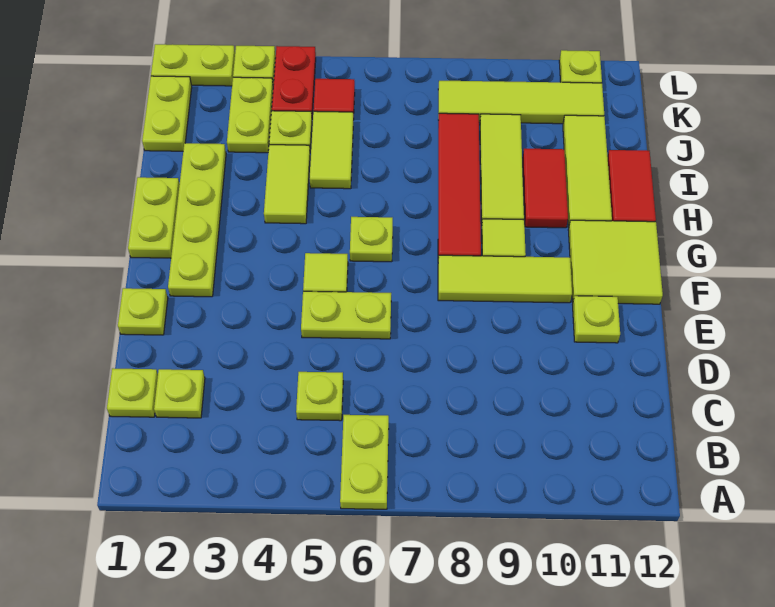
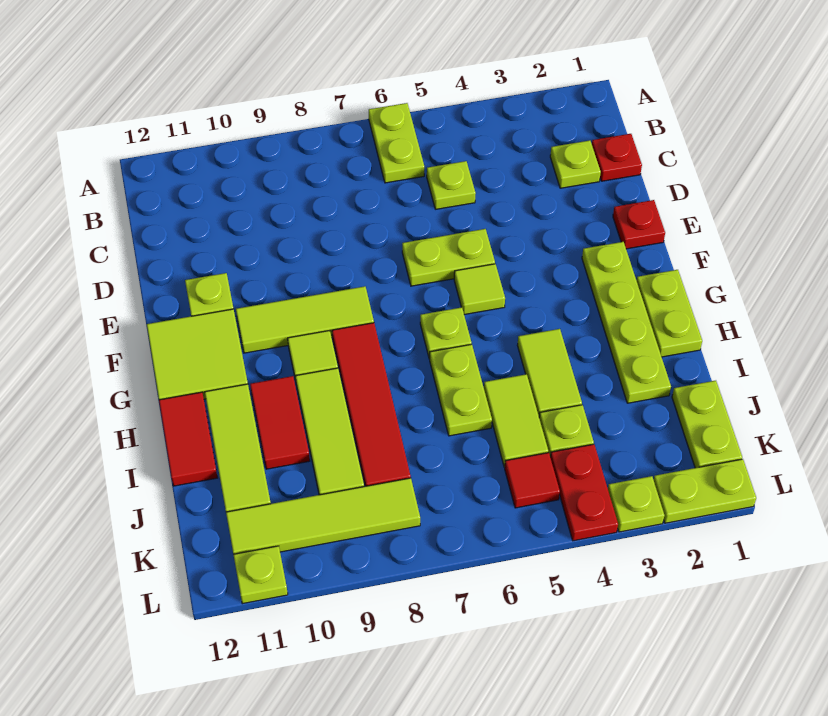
lime 1x1 plate [107,368,158,417] -> red 1x1 plate [592,134,642,181]
lime 1x1 plate [118,288,168,335] -> red 1x1 plate [613,200,665,249]
lime 1x2 plate [227,77,273,153] -> lime 1x2 plate moved to [430,344,492,436]

